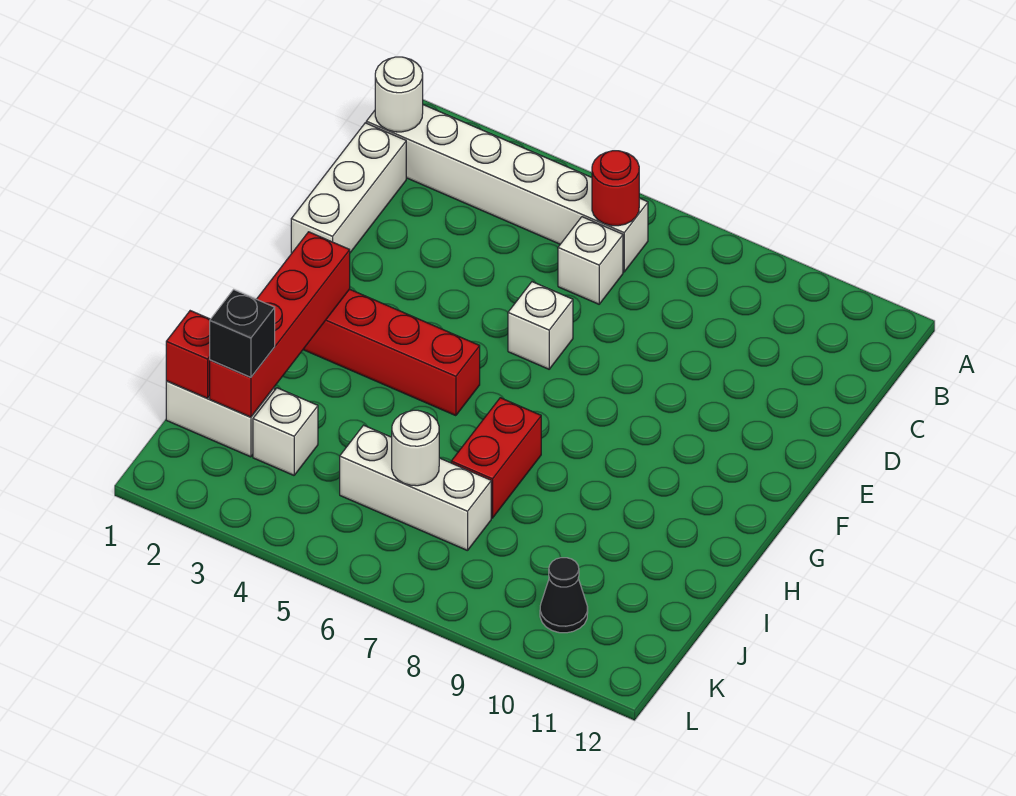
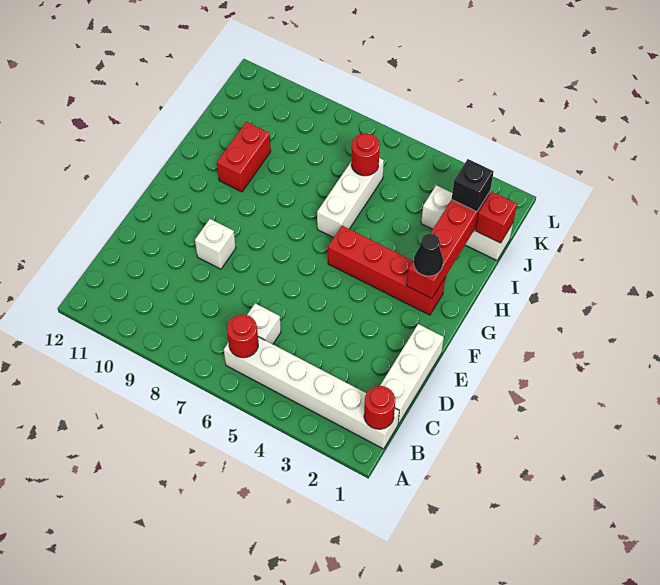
white 1x1 round brick [375,57,423,132] -> red 1x1 round brick [364,386,395,429]
white 1x1 brick [508,282,573,369] -> white 1x1 brick moved to [195,219,236,269]
red 1x2 brick [451,398,541,518] -> red 1x2 brick moved to [217,122,271,192]
white 1x3 brick [340,425,491,551] -> white 1x3 brick turned to [317,158,384,238]
white 1x1 round brick [392,410,439,486] -> red 1x1 round brick [351,133,380,176]
black 1x1 cone [540,558,588,633] -> black 1x1 cone moved to [414,233,443,276]

